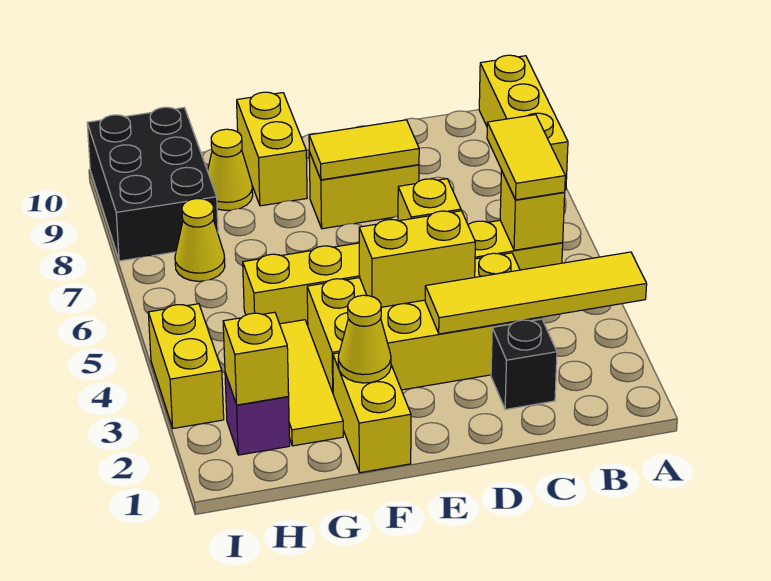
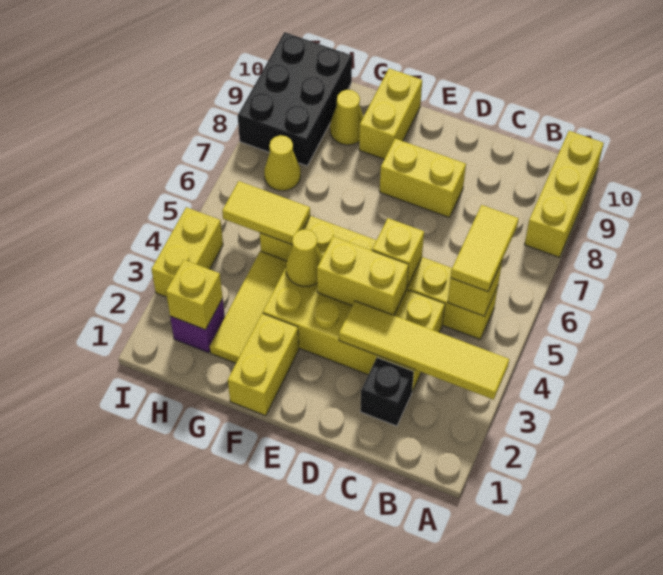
yellow 1x2 tile [309,120,419,180] -> yellow 1x2 tile moved to [222,181,310,245]
yellow 1x1 cone [338,295,391,383] -> yellow 1x1 cone moved to [286,229,322,287]

